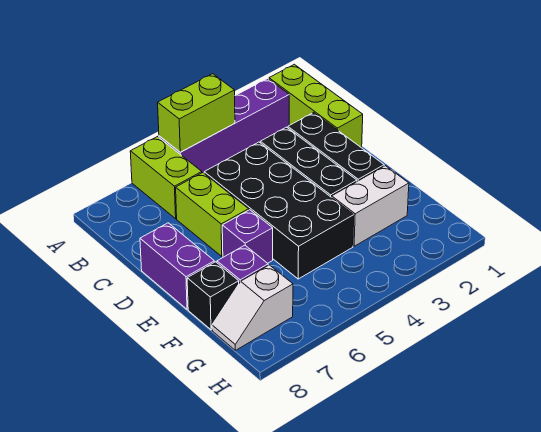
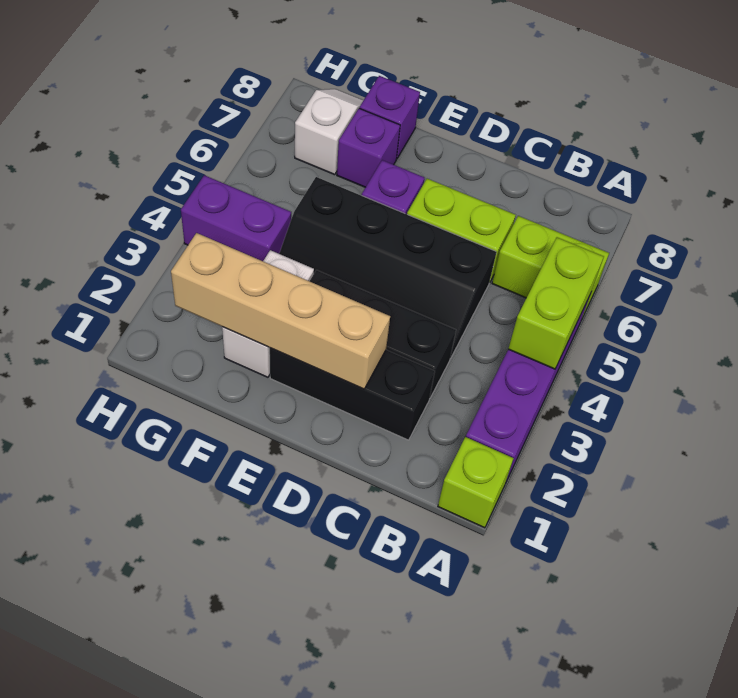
lime 1x3 brick [269,64,363,147] -> lime 1x1 brick [438,437,514,528]
black 2x4 brick [204,142,354,279] -> black 2x4 slope [279,177,496,358]
none -> tan 1x4 brick [171,233,390,389]
purple 1x2 brick [140,223,214,309] -> purple 1x2 brick moved to [181,175,291,261]
black 1x1 brick [187,262,239,330] -> purple 1x1 brick [360,76,420,158]

